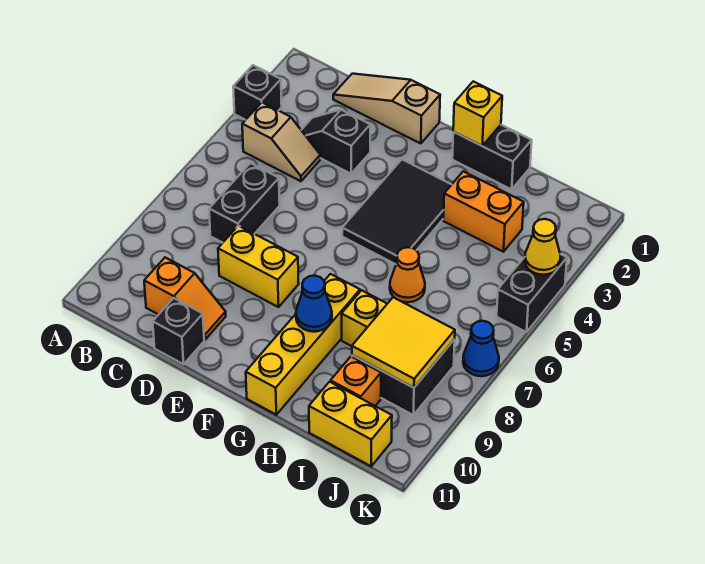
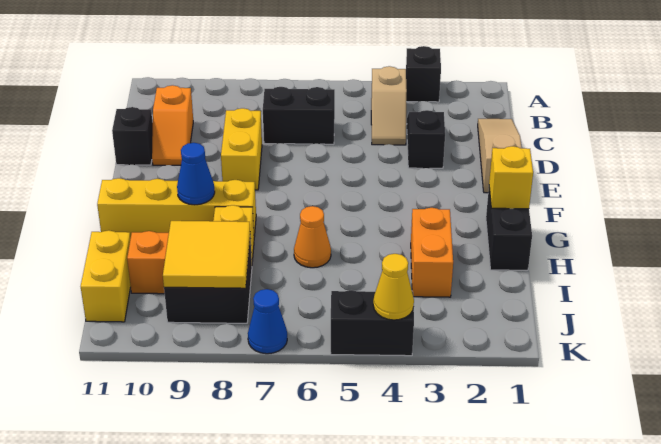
black 2x3 tile [342,160,452,264] -> none

